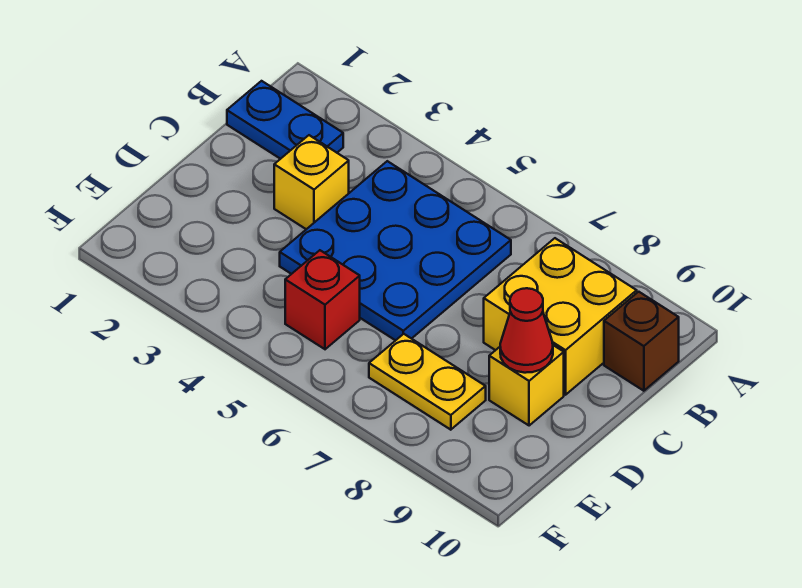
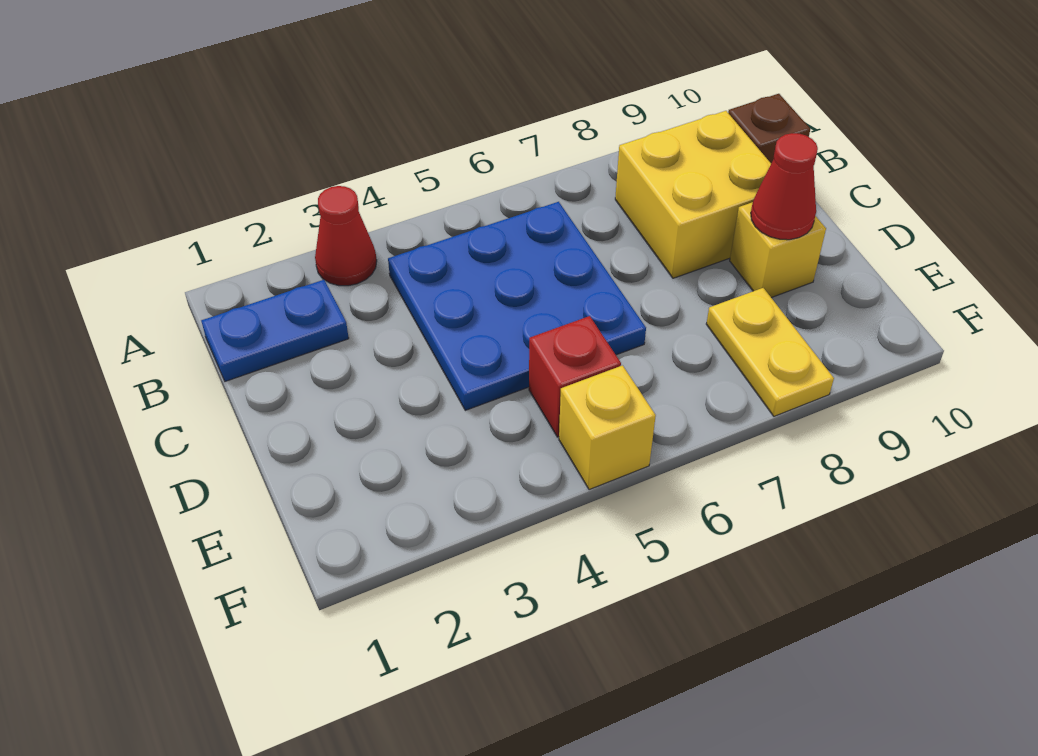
none -> red 1x1 cone [315,186,377,286]
yellow 1x1 brick [274,135,349,229] -> yellow 1x1 brick moved to [559,365,656,490]
yellow 1x2 plate [369,334,486,430] -> yellow 1x2 plate turned to [706,288,834,416]

